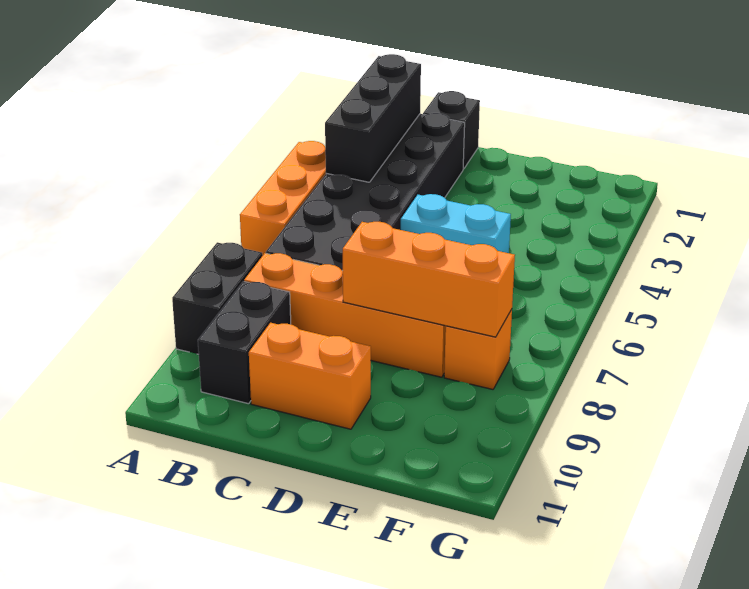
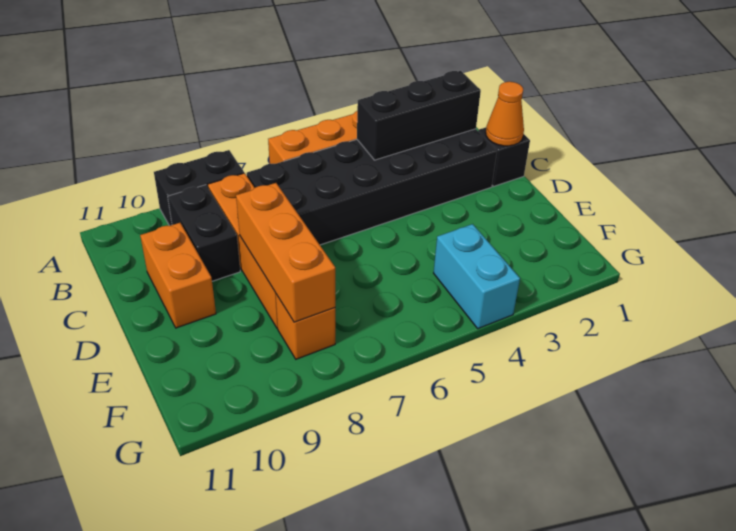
black 1x2 brick [198,281,291,404] -> black 1x2 brick turned to [168,185,240,281]
none -> orange 1x1 cone [486,82,524,146]
cyan 1x2 brick [401,194,511,253] -> cyan 1x2 brick moved to [434,224,520,329]

